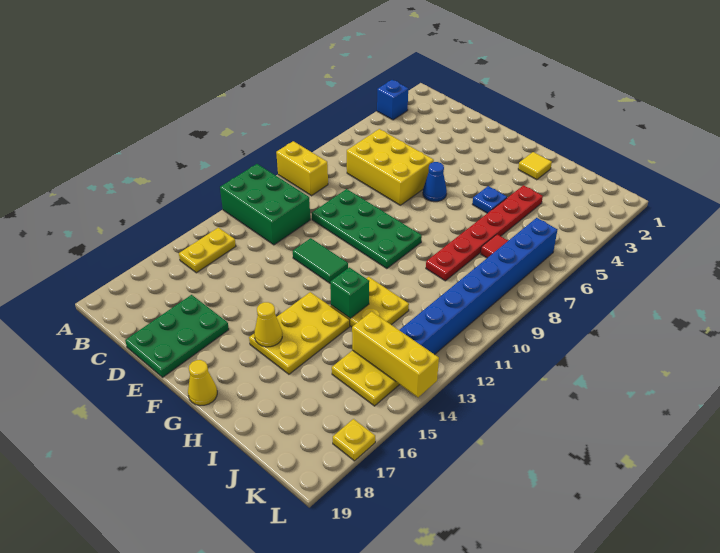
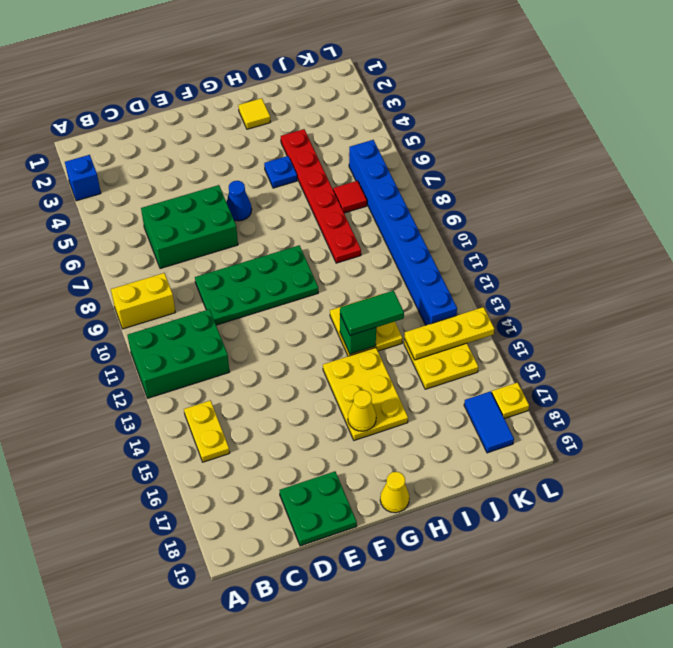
yellow 2x3 brick [347,129,434,205] -> green 2x3 brick [141,185,238,269]
green 2x3 plate [125,295,229,377] -> green 2x2 plate [280,471,357,546]
green 1x2 tile [293,238,348,283] -> green 1x2 tile moved to [340,291,404,336]
yellow 1x3 brick [352,312,439,397] -> yellow 1x3 plate [404,307,494,360]
none -> blue 1x2 tile [464,391,514,453]

